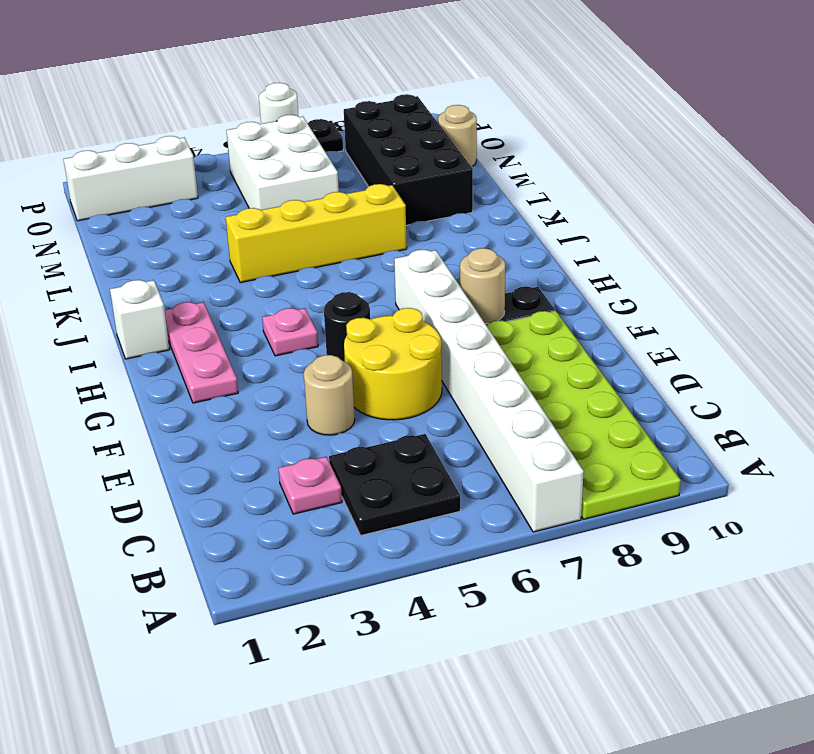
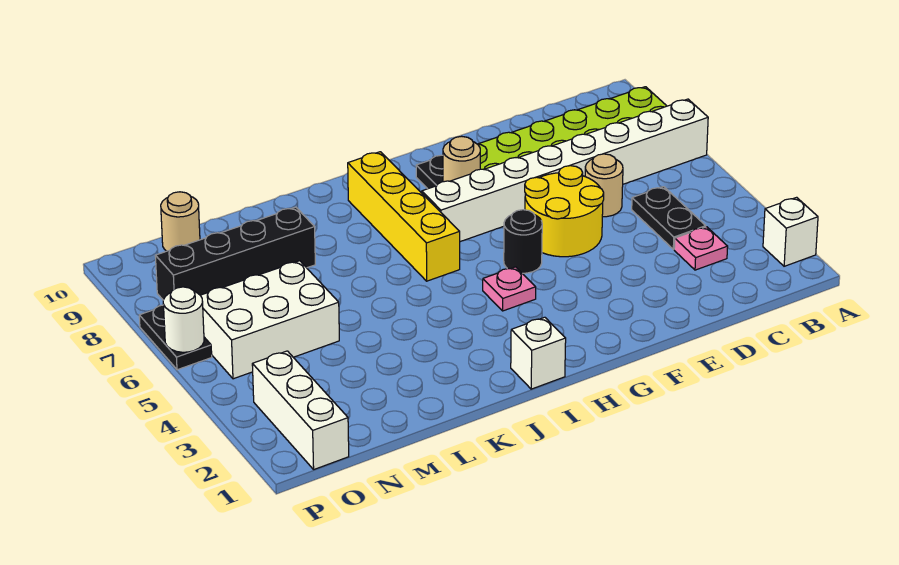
none -> white 1x1 brick [763,197,818,266]
black 2x2 plate [329,434,460,535] -> black 1x2 plate [632,187,706,249]
tan 1x1 round brick [304,355,355,435] -> tan 1x1 round brick moved to [585,154,623,217]
pink 1x3 plate [164,302,238,403] -> none
yellow 1x4 brick [226,184,407,283] -> yellow 1x4 brick moved to [348,152,460,281]
black 2x4 brick [344,94,473,225] -> black 1x4 brick [155,207,315,300]

